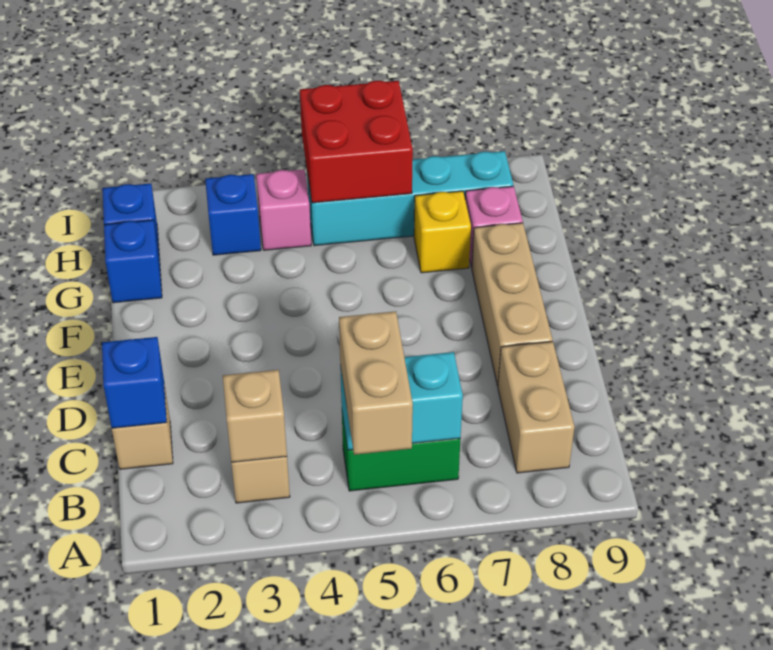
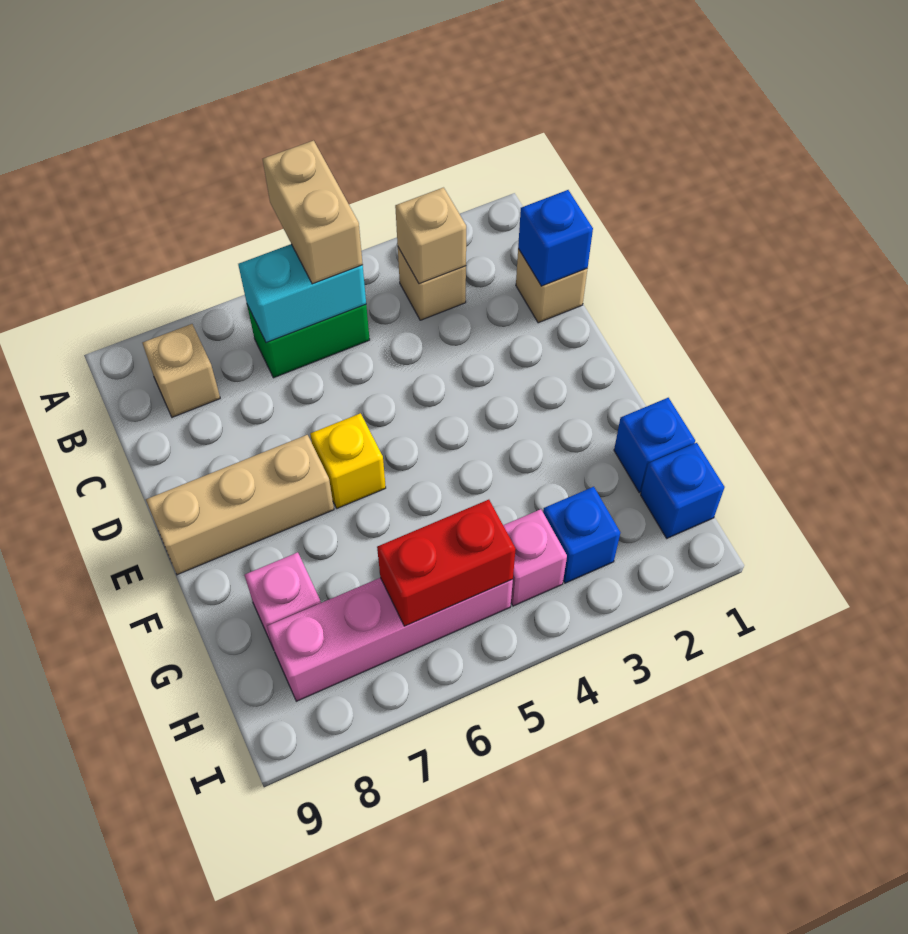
tan 1x2 brick [498,342,574,473] -> tan 1x1 brick [143,324,220,417]
tan 1x3 brick [472,223,552,386] -> tan 1x3 brick turned to [146,435,334,575]
yellow 1x1 brick [414,191,471,273] -> yellow 1x1 brick moved to [310,413,386,508]
cyan 1x4 brick [307,151,513,246] -> pink 1x4 brick [267,578,513,701]
red 2x2 brick [300,81,413,203] -> red 1x2 brick [377,500,516,626]

